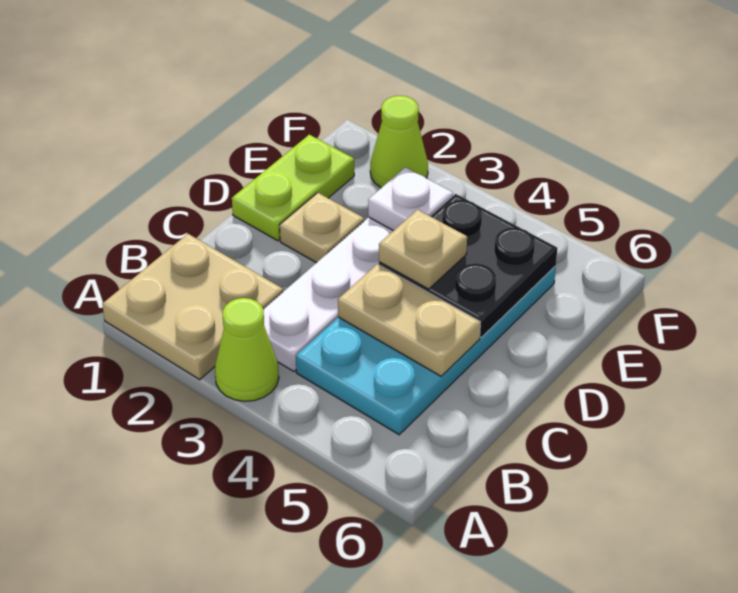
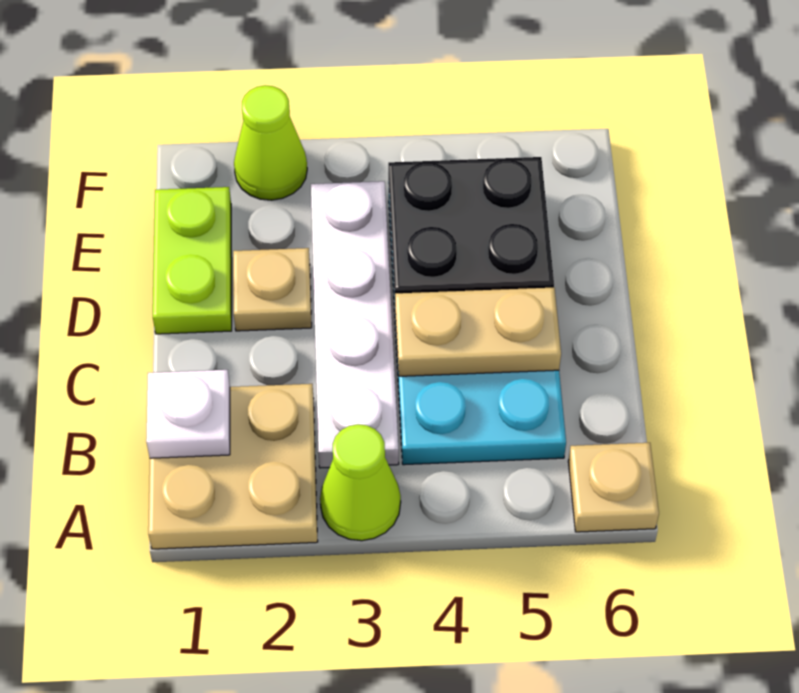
tan 1x1 plate [379,210,467,289] -> tan 1x1 plate moved to [568,443,659,532]
white 1x1 plate [368,167,453,231] -> white 1x1 plate moved to [146,370,230,458]

